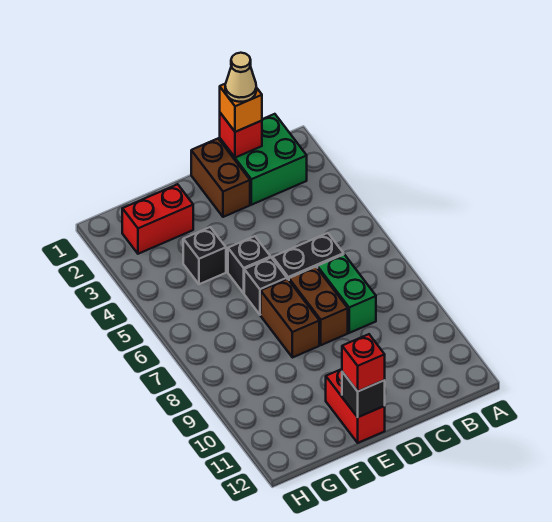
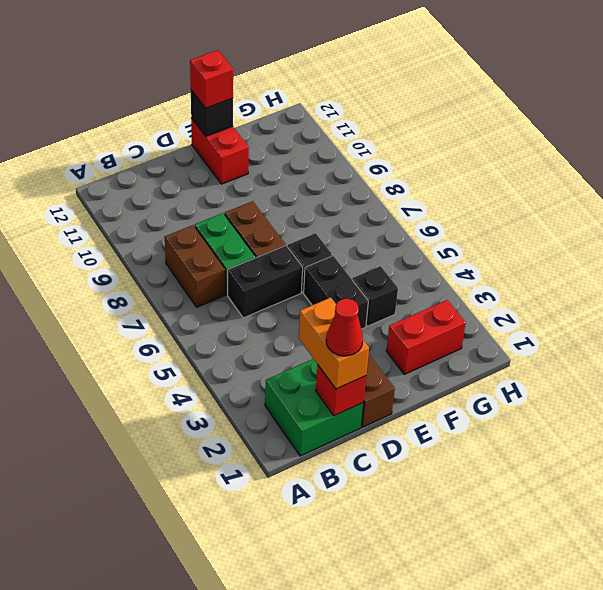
orange 1x1 brick [220,84,262,132] -> orange 1x2 brick [299,298,369,389]
tan 1x1 cone [225,53,256,102] -> red 1x1 cone [326,299,363,356]
black 1x1 brick [228,236,271,293] -> black 1x2 brick [304,256,368,329]
brown 1x2 brick [261,279,319,358] -> brown 1x2 brick moved to [165,225,225,307]

